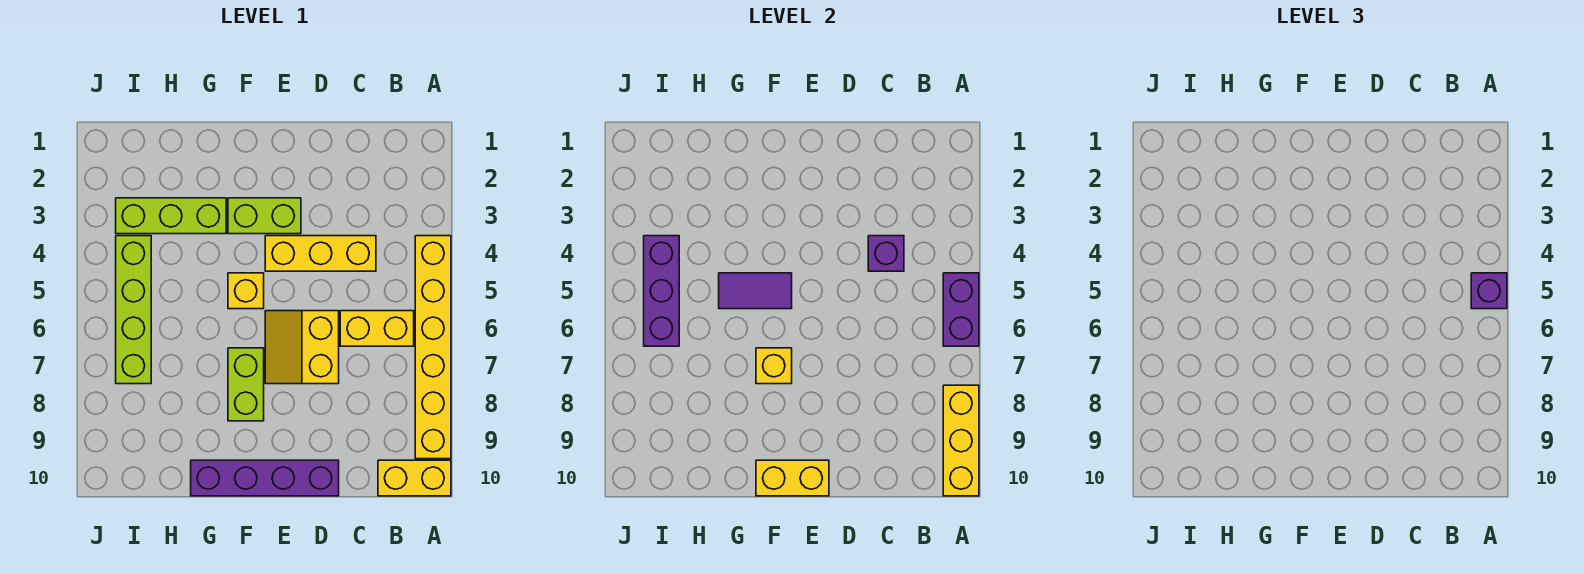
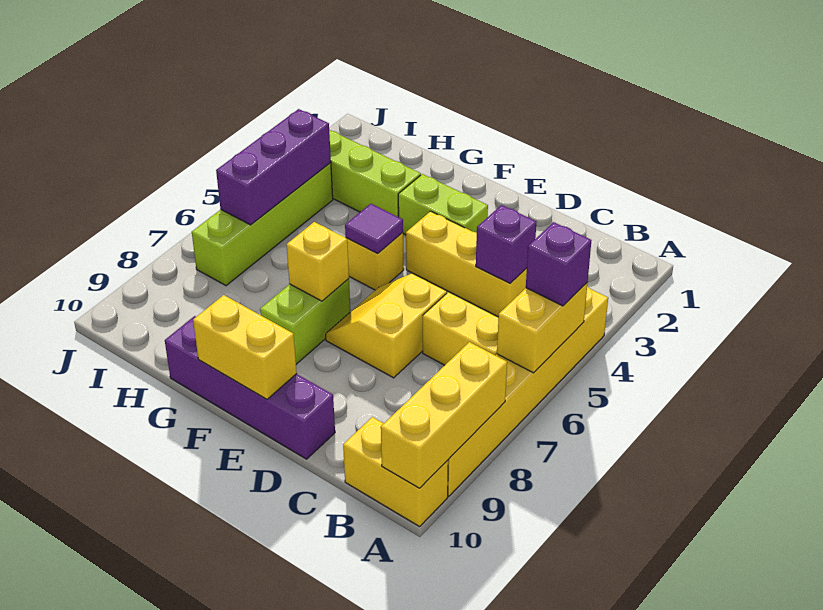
purple 1x2 brick [943,273,979,346] -> yellow 1x2 brick [497,282,588,373]
purple 1x2 tile [719,273,792,309] -> purple 1x1 tile [345,204,403,254]

